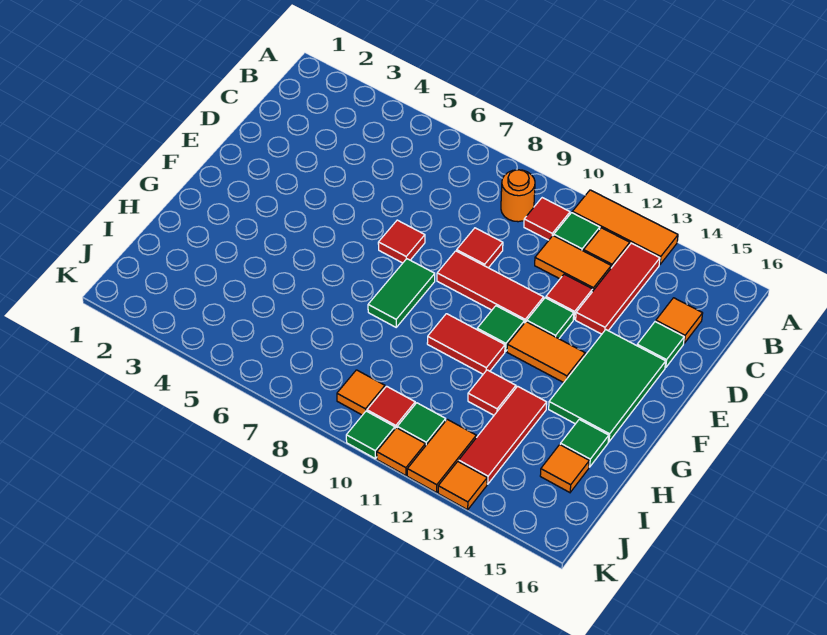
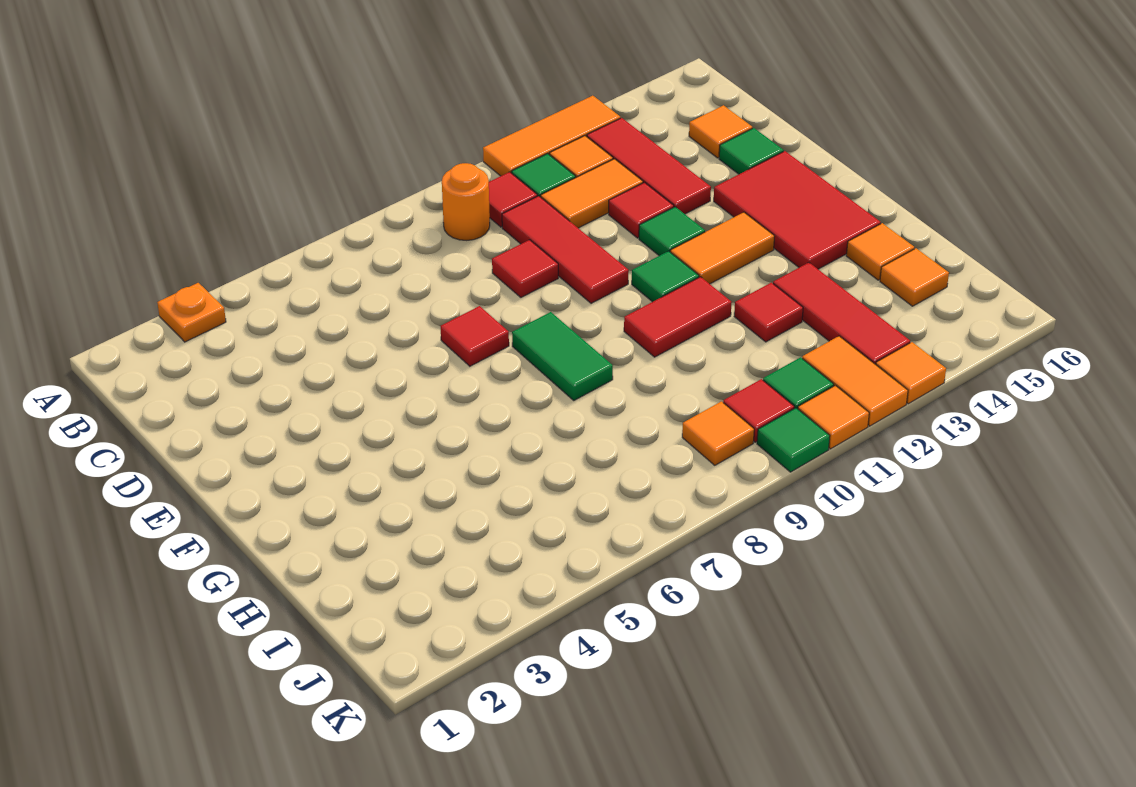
none -> orange 1x1 plate [157,283,226,342]
red 1x3 tile [437,251,544,323] -> red 1x3 tile turned to [502,196,629,303]
green 2x3 tile [549,330,666,442] -> red 2x3 tile [714,151,881,269]
green 1x1 tile [560,419,609,467] -> orange 1x1 tile [846,223,914,280]

